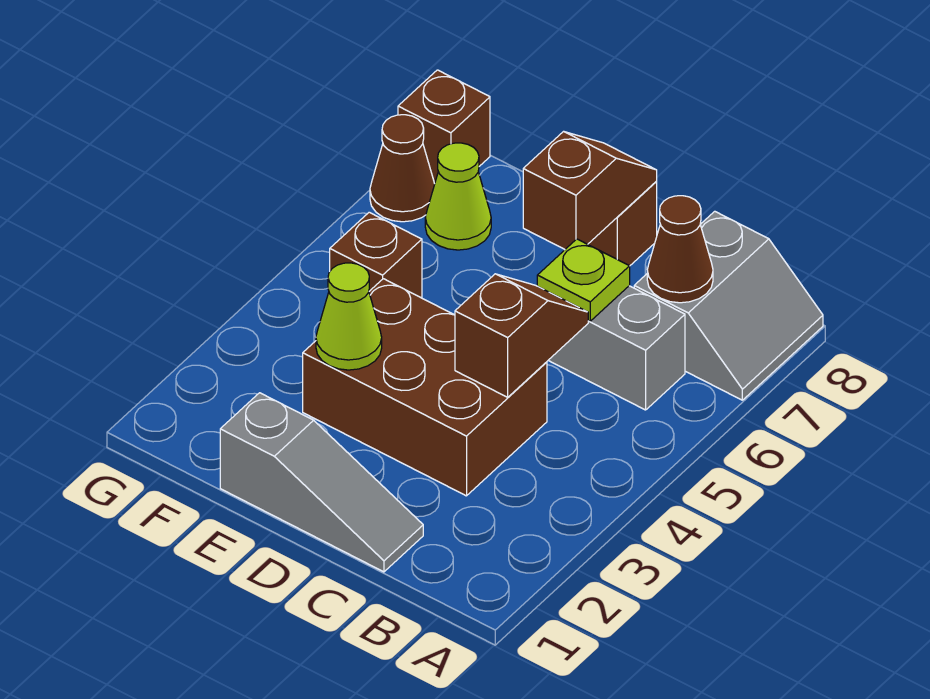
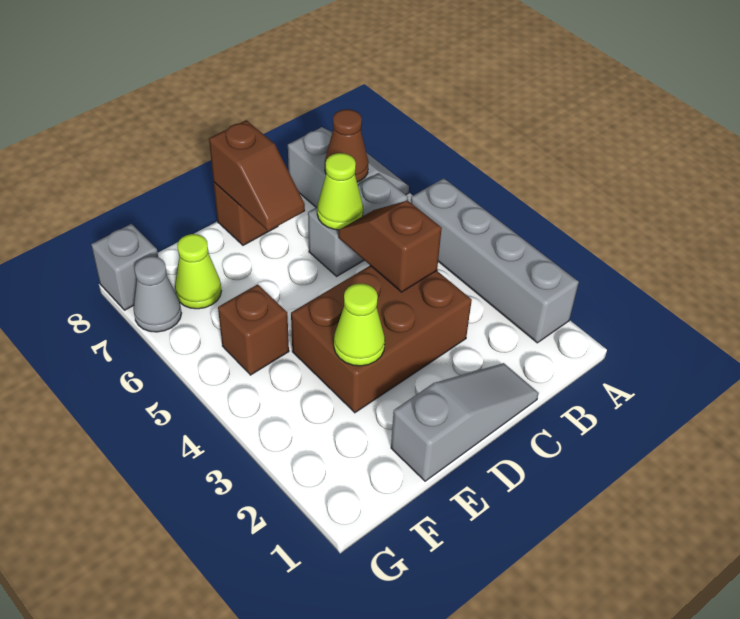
none -> grey 1x4 brick [411,178,579,343]
lime 1x1 plate [537,239,630,321] -> lime 1x1 cone [317,153,363,230]
brown 1x2 slope [523,131,657,250] -> brown 1x2 slope turned to [209,120,305,231]
brown 1x1 cone [370,115,435,222] -> grey 1x1 cone [134,256,182,332]
brown 1x1 brick [398,70,490,184] -> grey 1x1 brick [91,224,158,310]

